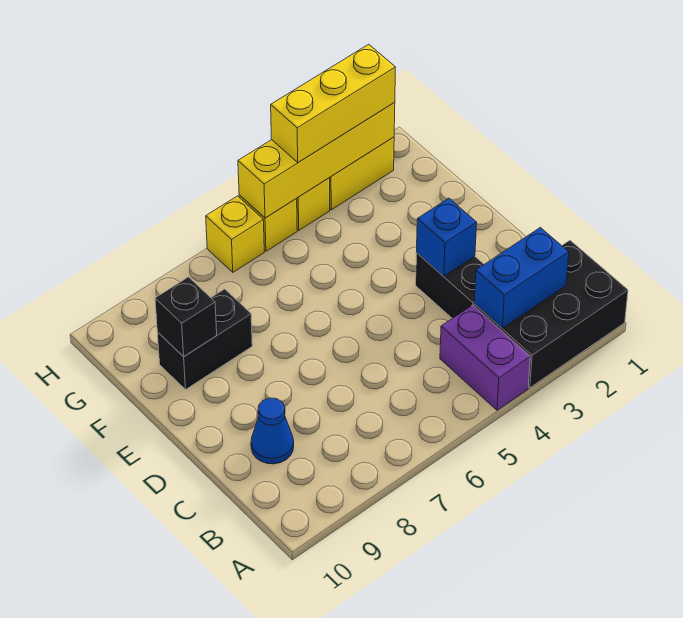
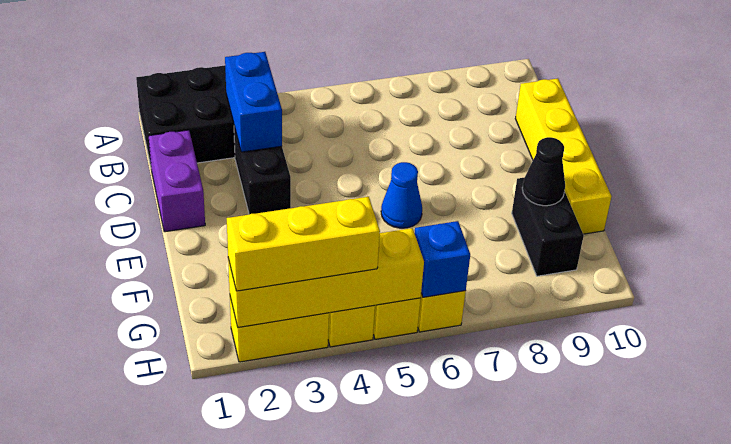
purple 1x2 brick [440,305,530,410] -> purple 1x2 brick moved to [148,130,205,232]
blue 1x2 brick [474,228,569,328] -> blue 1x2 brick turned to [225,52,282,152]
blue 1x1 cone [251,398,294,464] -> blue 1x1 cone moved to [381,162,422,228]
none -> yellow 1x4 brick [515,78,612,234]
blue 1x1 brick [417,198,477,276] -> blue 1x1 brick moved to [414,221,470,297]
black 1x2 brick [157,289,252,389] -> black 1x2 brick turned to [512,178,584,276]
black 1x1 brick [155,277,217,357] -> black 1x1 cone [522,137,565,206]

